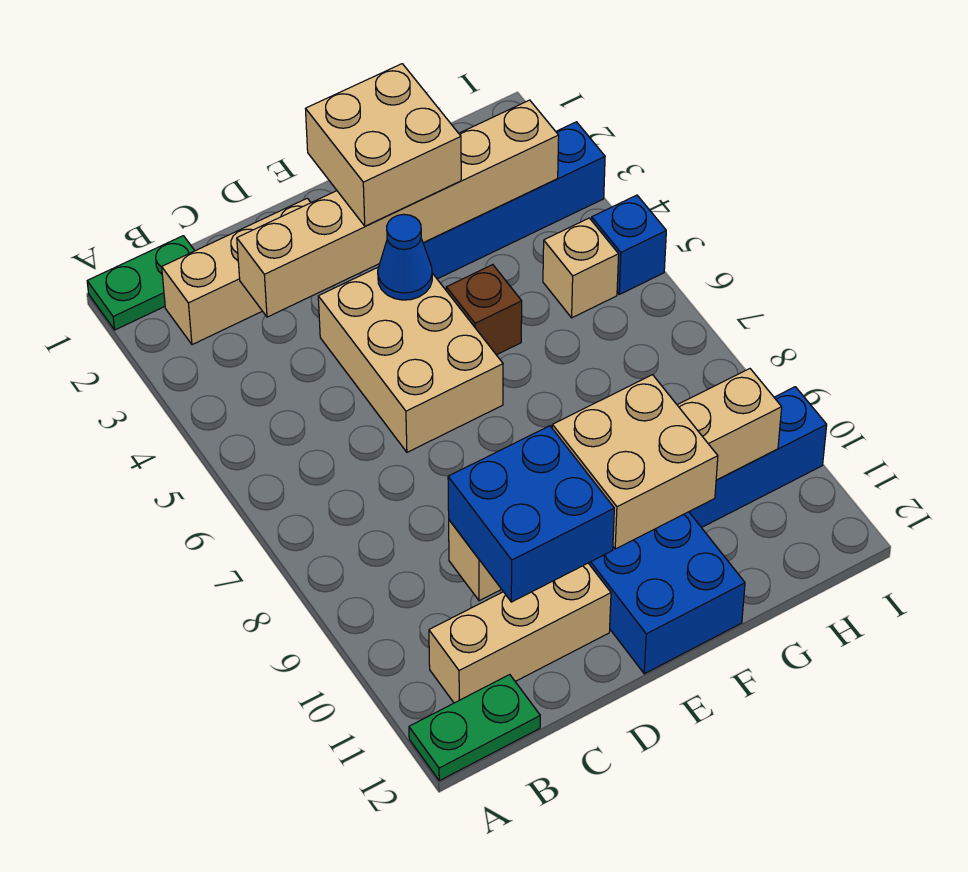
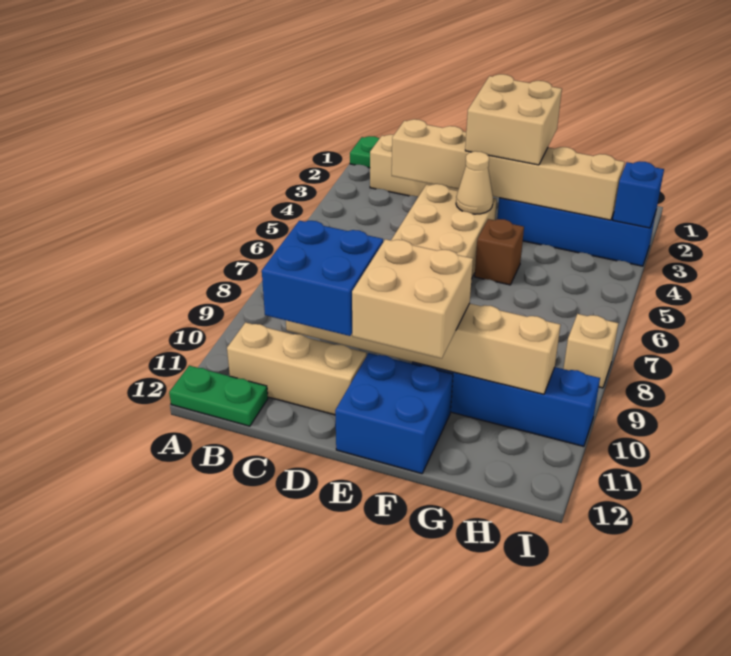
blue 1x1 cone [378,214,432,300] -> tan 1x1 cone [456,151,493,214]
tan 1x1 brick [543,218,619,318] -> tan 1x1 brick moved to [564,314,618,388]
blue 1x1 brick [592,195,666,294] -> blue 1x1 brick moved to [613,161,664,228]

